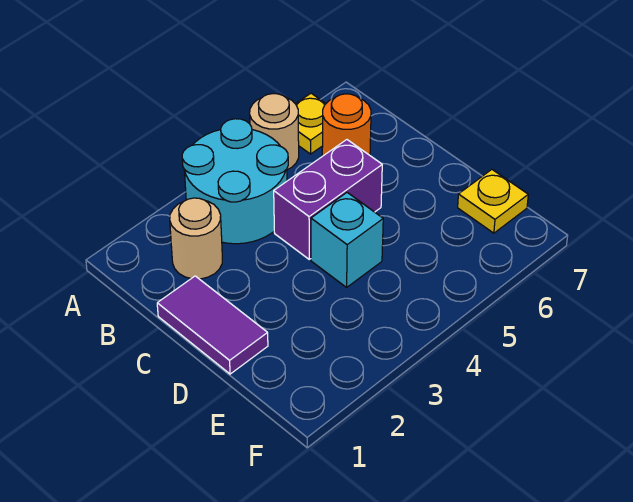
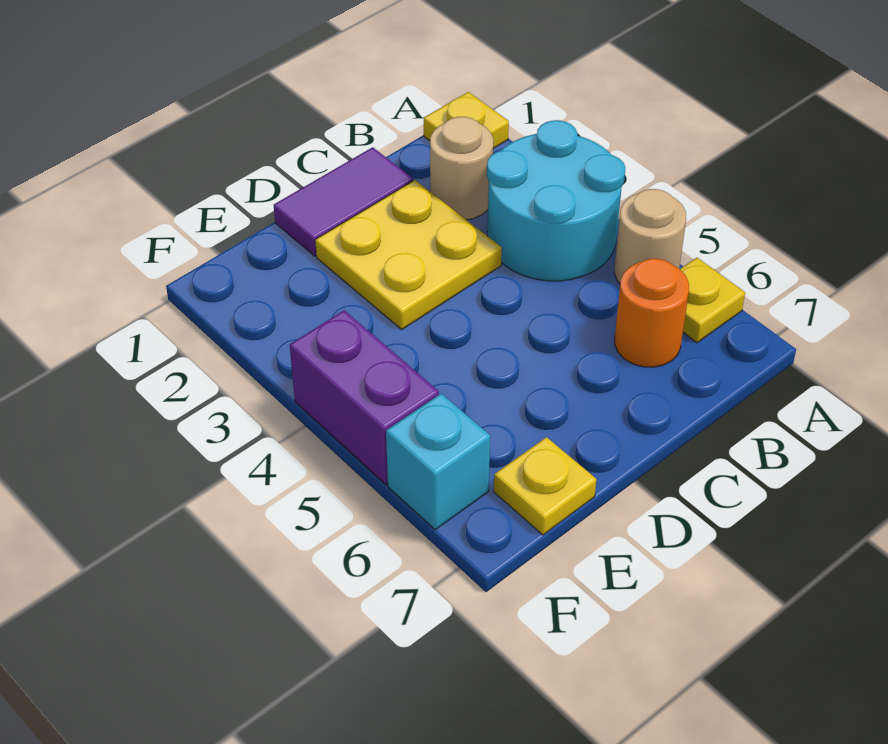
none -> yellow 1x1 plate [424,92,509,149]
none -> yellow 2x2 plate [315,180,502,329]
purple 1x2 brick [274,140,382,259] -> purple 1x2 brick moved to [290,310,439,484]
cyan 1x1 brick [311,193,383,287] -> cyan 1x1 brick moved to [386,393,490,530]

